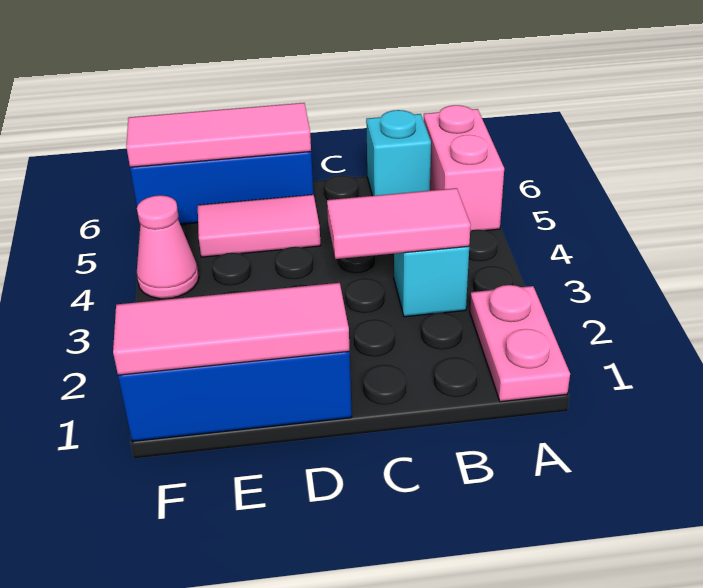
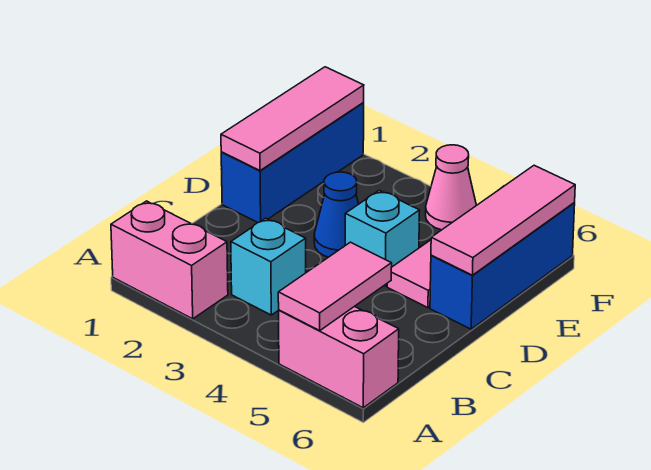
pink 1x2 plate [470,285,570,402] -> pink 1x2 brick [111,201,228,319]
pink 1x2 tile [327,188,471,259] -> pink 1x2 tile moved to [278,242,392,331]
cyan 1x1 brick [366,110,431,196] -> cyan 1x1 brick moved to [345,190,420,286]
none -> blue 1x1 cone [314,172,358,257]

